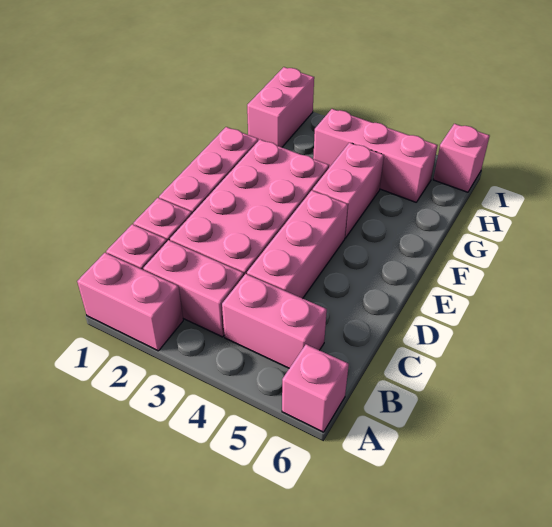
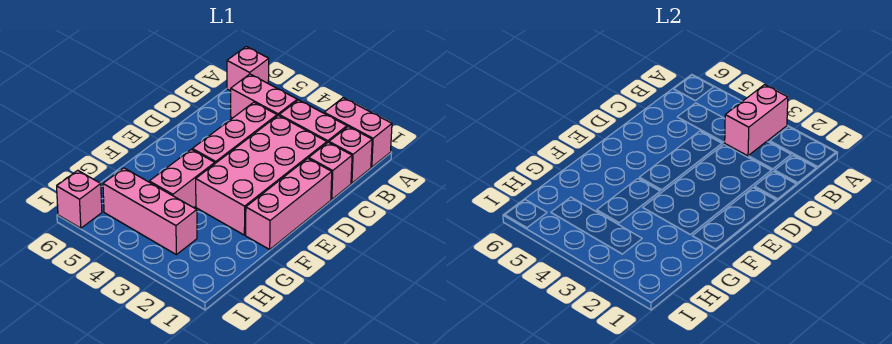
pink 1x2 brick [247,67,314,147] -> pink 1x2 brick moved to [724,85,788,156]

